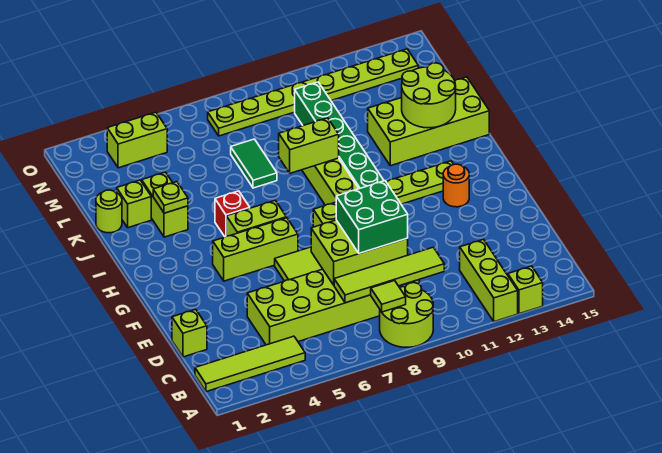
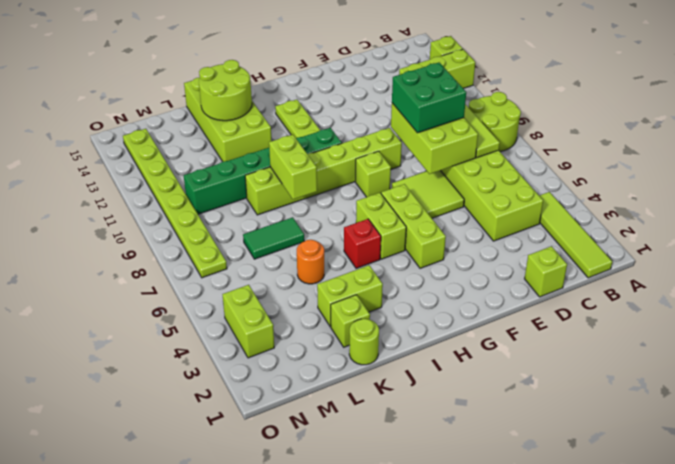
lime 1x1 tile [371,281,406,312] -> none
orange 1x1 round brick [443,164,469,207] -> orange 1x1 round brick moved to [297,240,324,284]
lime 1x1 plate [153,182,188,213] -> none

